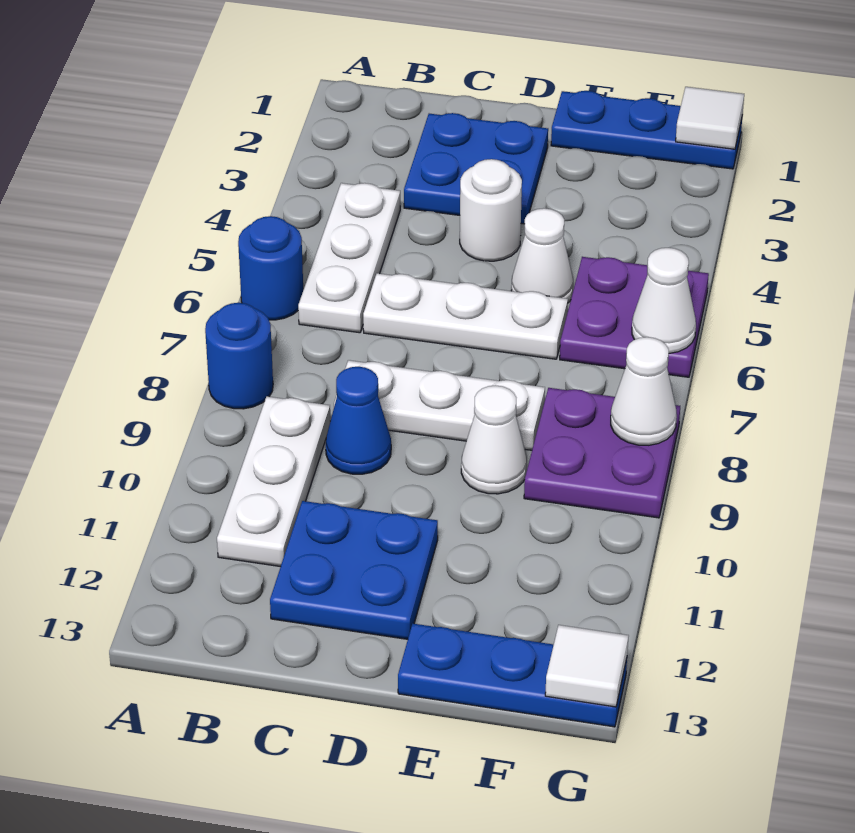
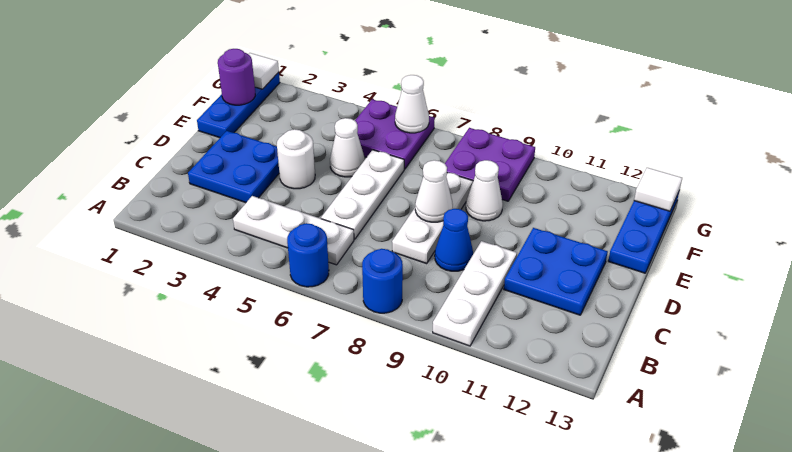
white 1x3 plate [217,396,330,567] -> white 1x3 plate turned to [433,241,517,346]
none -> purple 1x1 round brick [218,49,255,105]
white 1x1 cone [611,337,677,445] -> white 1x1 cone moved to [415,160,453,222]

